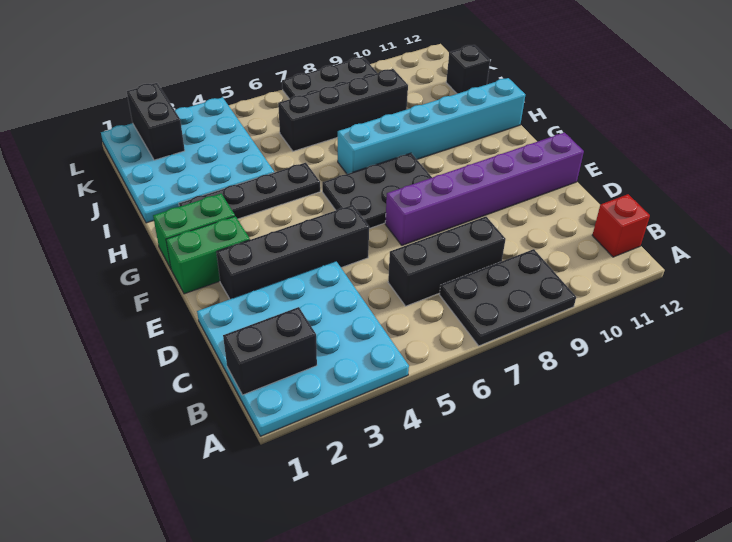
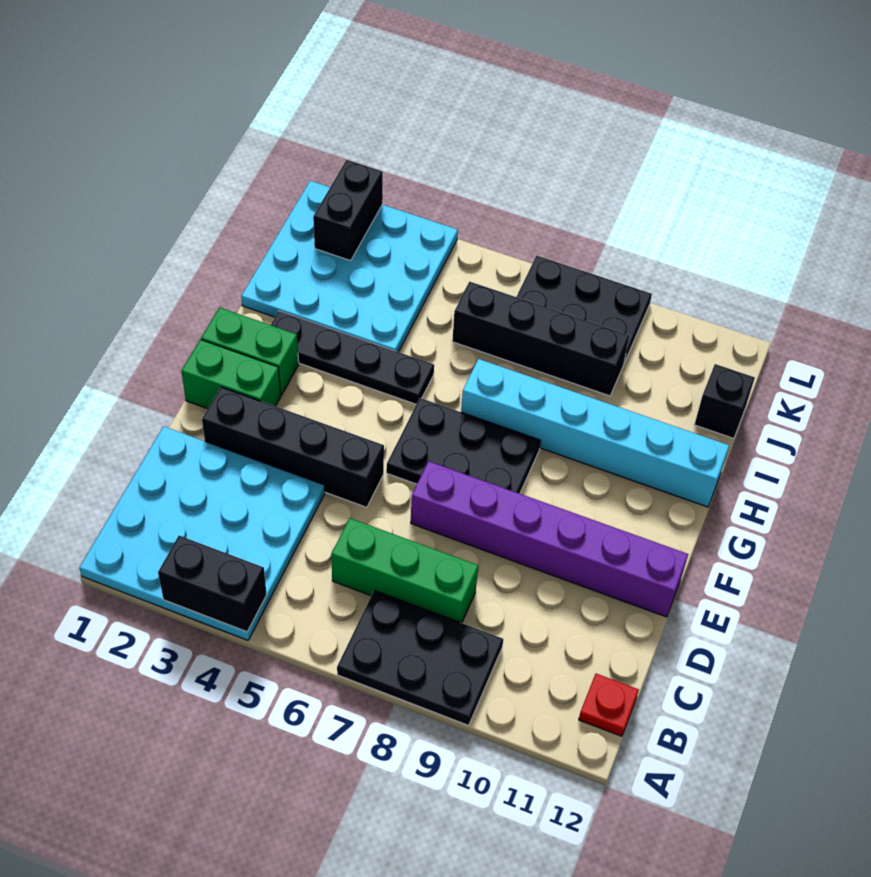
black 1x2 brick [223,307,317,395] -> black 1x2 brick moved to [158,536,267,632]
red 1x1 brick [592,194,650,257] -> red 1x1 plate [579,674,639,736]
black 1x3 brick [388,217,506,306] -> green 1x3 brick [331,518,478,623]

